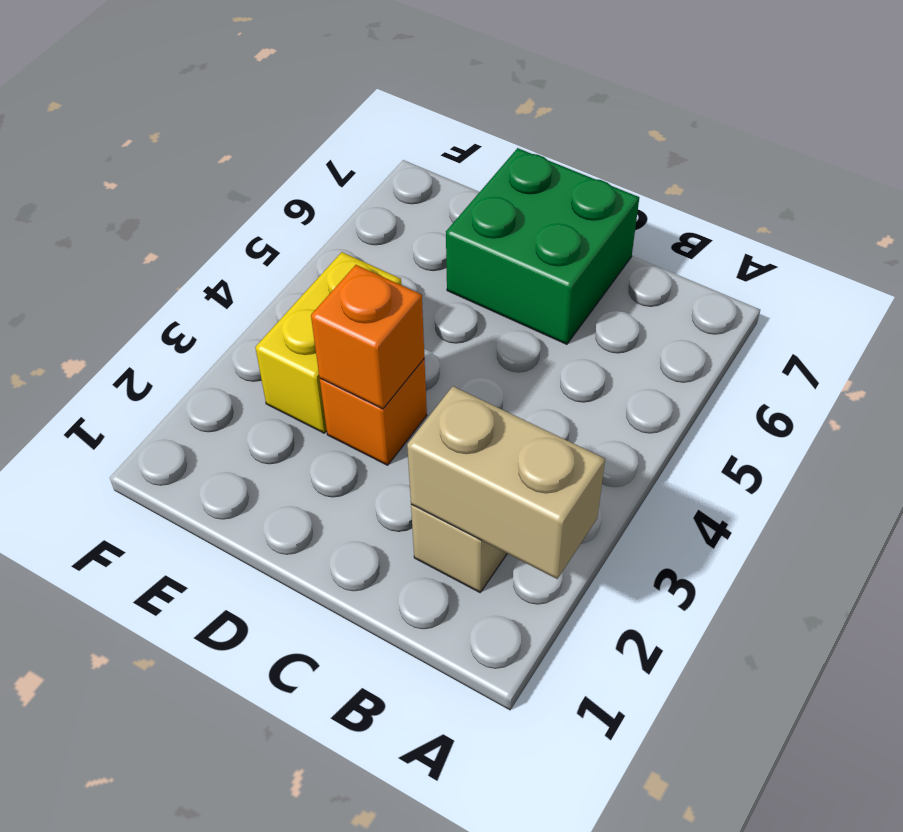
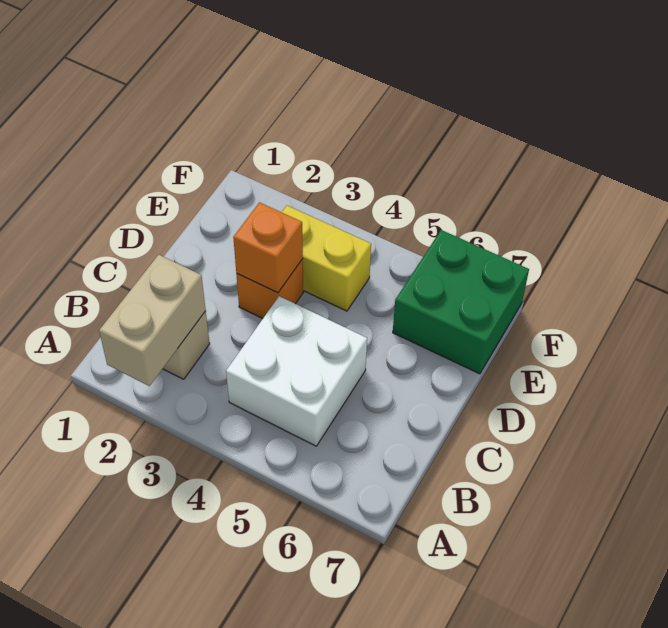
none -> white 2x2 brick [226,296,367,446]
green 2x2 brick [446,148,639,344] -> green 2x2 brick moved to [393,230,529,374]

